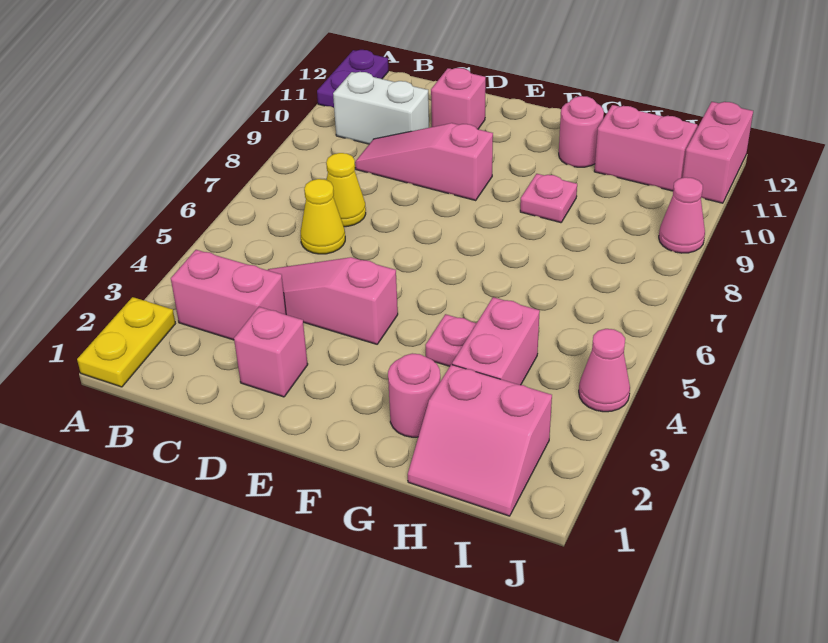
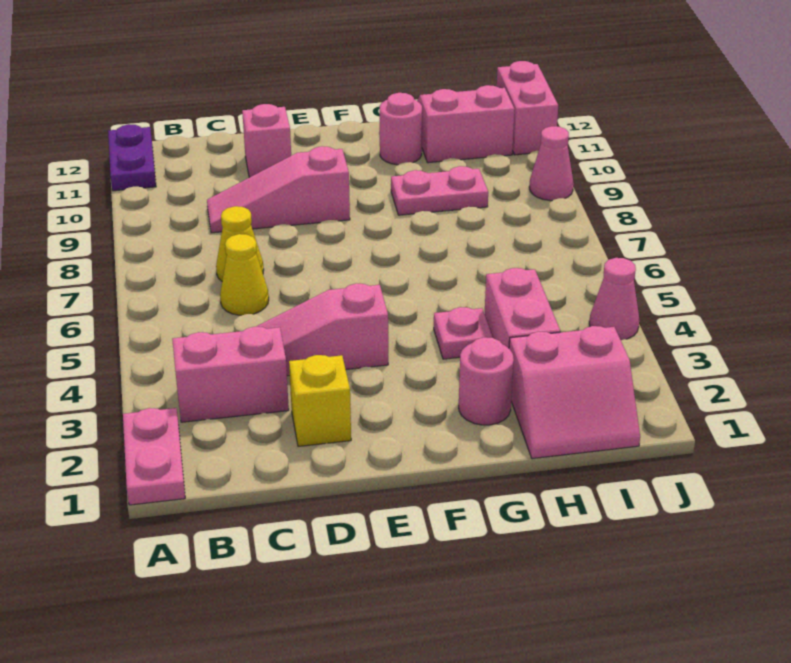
yellow 1x2 plate [77,297,175,387] -> pink 1x2 plate [123,408,185,505]
white 1x2 brick [333,72,429,144] -> none
pink 1x1 brick [234,307,308,397] -> yellow 1x1 brick [289,355,351,446]
pink 1x1 plate [520,174,577,223] -> pink 1x2 plate [391,166,488,215]

